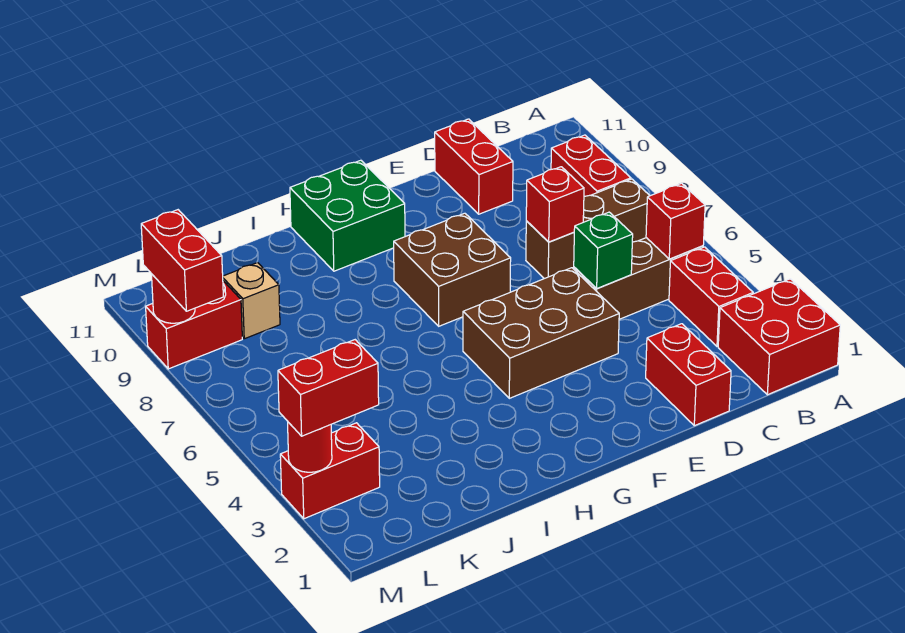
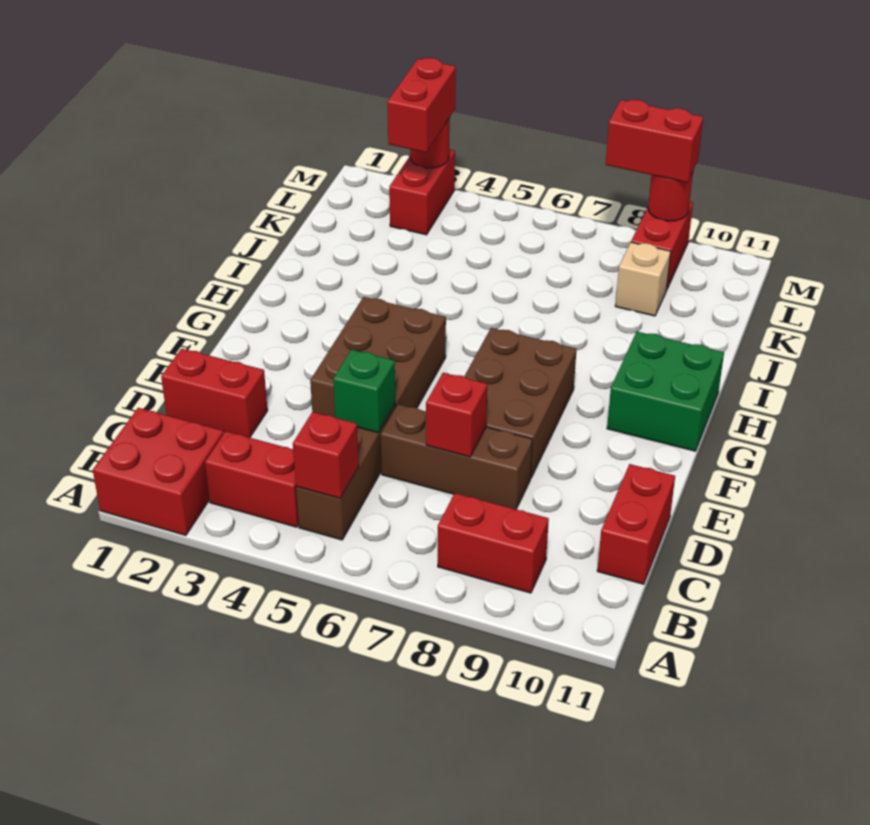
brown 1x3 brick [526,179,650,279] -> brown 1x3 brick turned to [381,404,532,509]
red 1x2 brick [435,119,513,214] -> red 1x2 brick turned to [597,464,675,584]
brown 2x2 brick [394,213,511,326] -> brown 2x3 brick [464,328,577,477]

